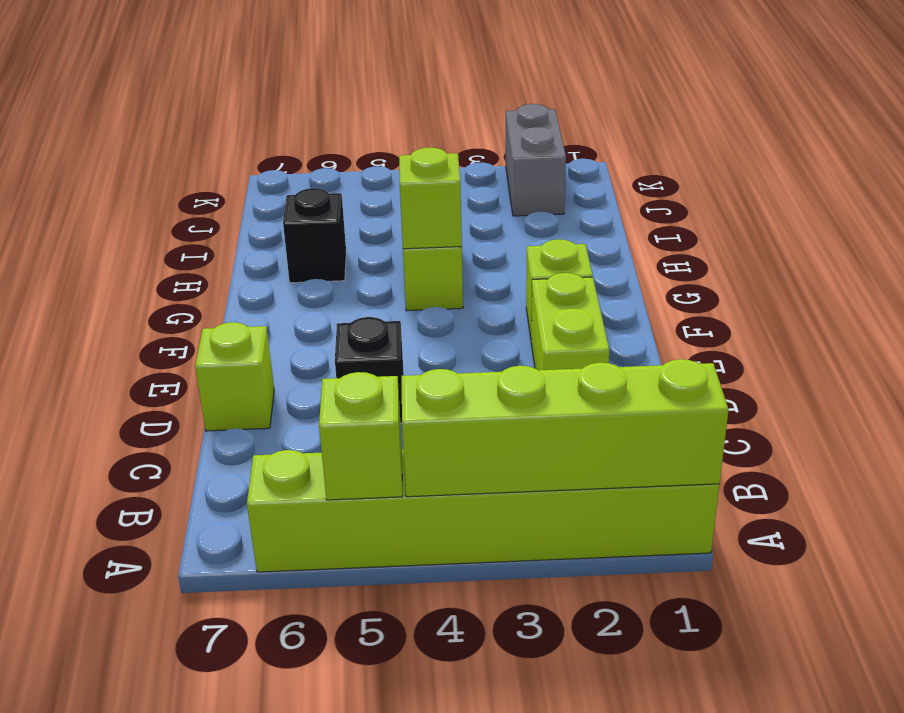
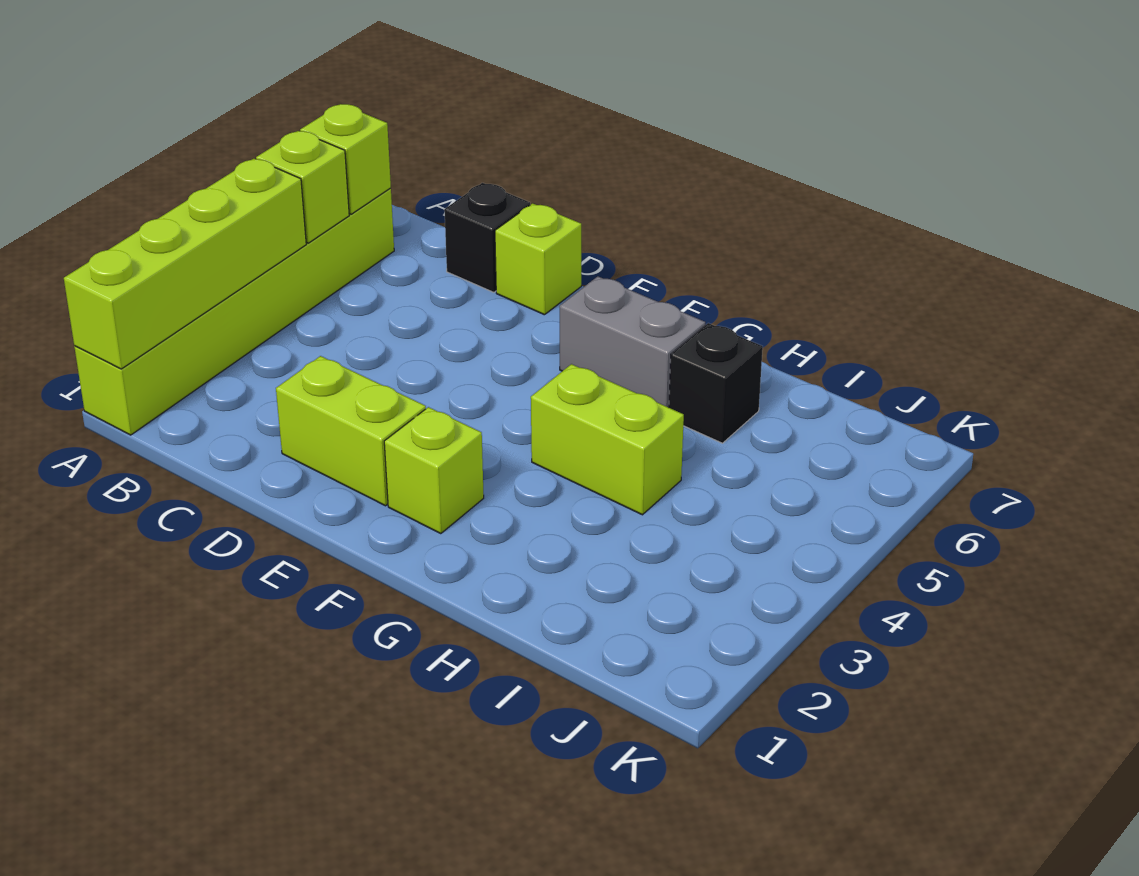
black 1x1 brick [335,317,404,423] -> black 1x1 brick moved to [444,183,530,292]
lime 1x1 brick [399,148,462,249] -> lime 1x1 brick moved to [300,104,391,214]
grey 1x2 brick [506,104,566,216] -> grey 1x2 brick moved to [560,276,705,408]

